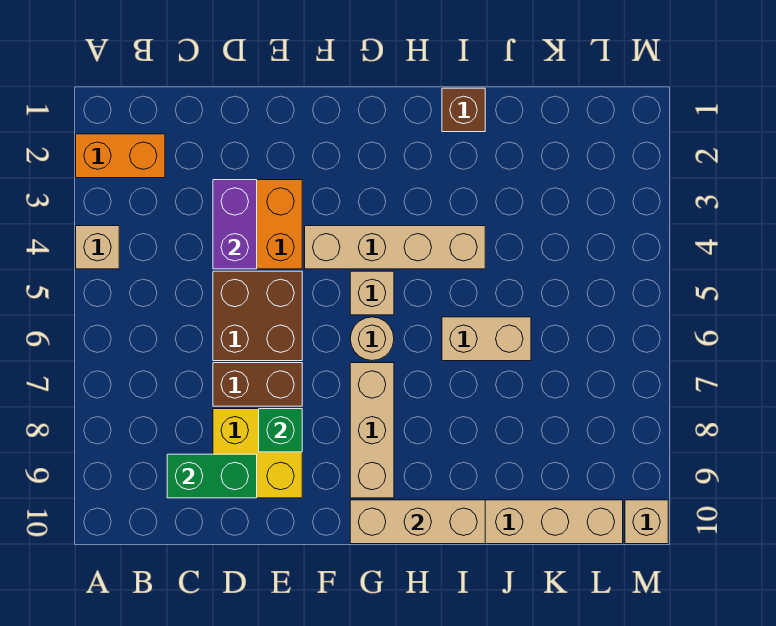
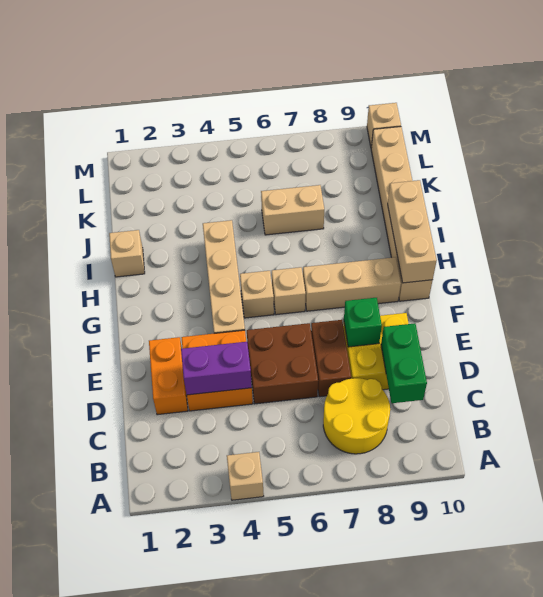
orange 1x2 brick [76,134,165,178] -> orange 1x2 brick moved to [149,337,188,415]
none -> yellow 2x2 round brick [323,378,390,454]
tan 1x1 round brick [350,317,394,361] -> tan 1x1 brick [272,267,306,315]
brown 1x1 brick [442,88,485,132] -> tan 1x1 brick [109,230,145,277]
tan 1x2 brick [442,317,531,361] -> tan 1x2 brick turned to [261,185,324,235]

